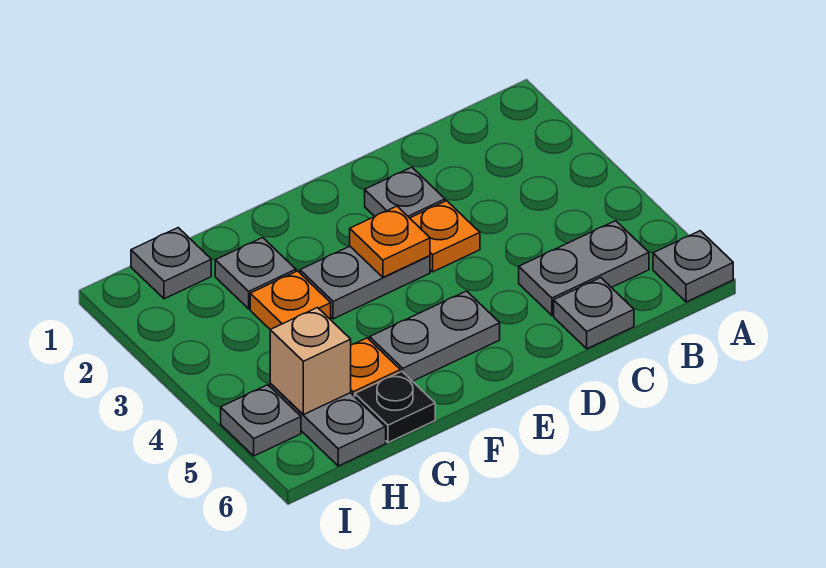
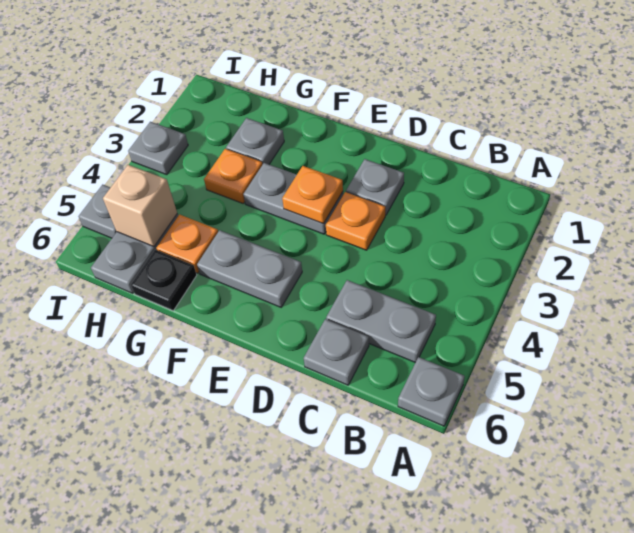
grey 1x1 plate [131,228,211,299] -> grey 1x1 plate moved to [128,122,188,175]

